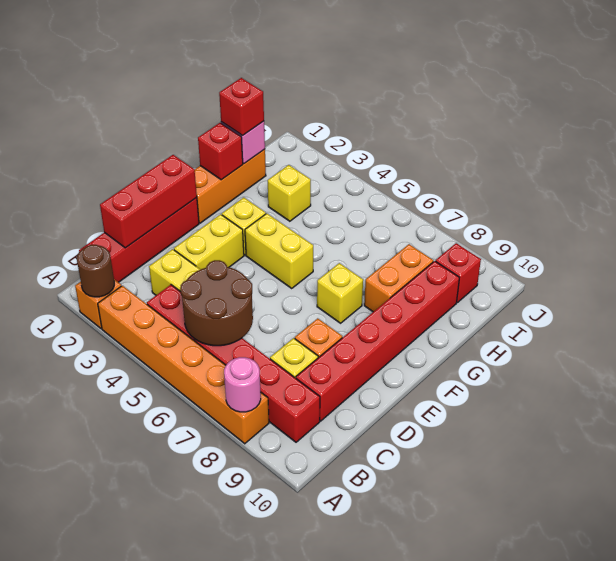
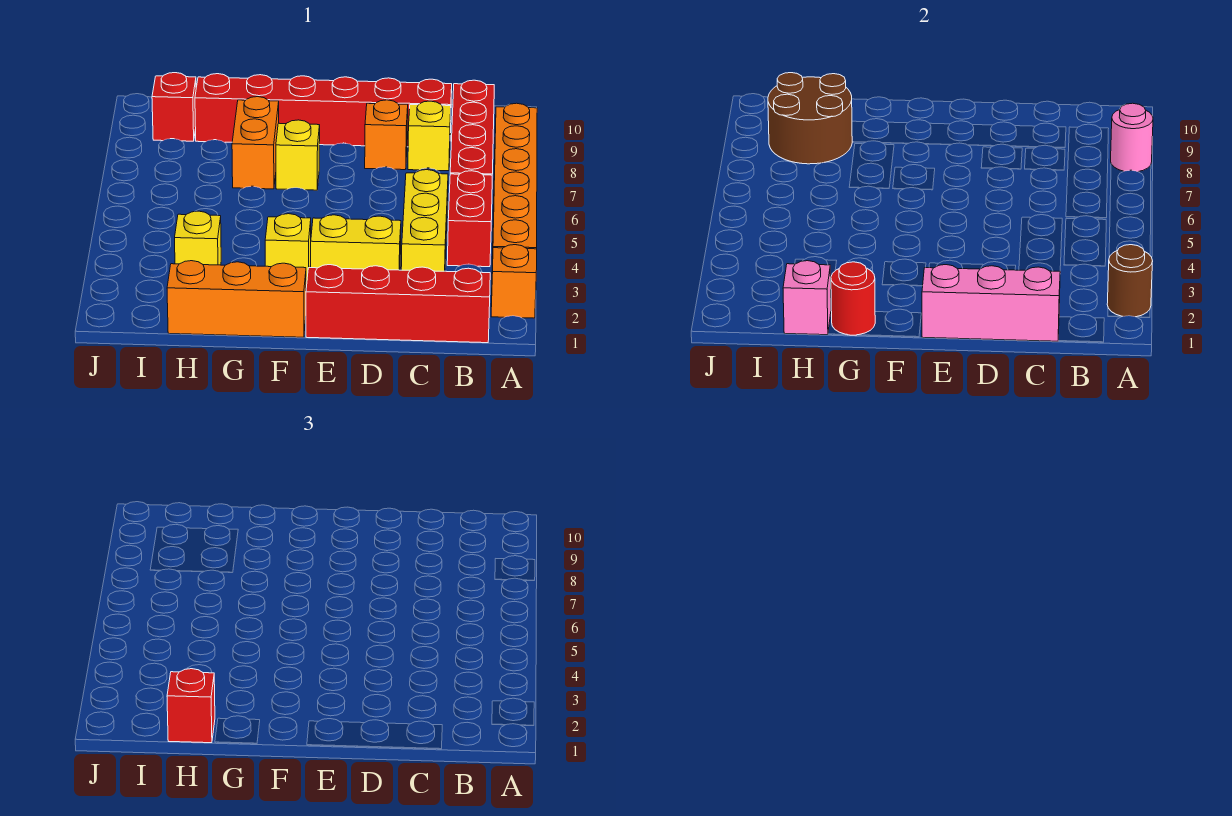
brown 2x2 round brick [180,260,253,346] -> brown 2x2 round brick moved to [768,73,852,164]
red 1x3 brick [100,155,197,248] -> pink 1x3 brick [922,265,1060,341]
yellow 1x2 brick [245,213,313,288] -> none
red 1x1 brick [198,123,243,180] -> red 1x1 round brick [831,262,875,335]
orange 1x2 brick [364,244,433,312] -> orange 1x2 brick turned to [232,97,279,189]

